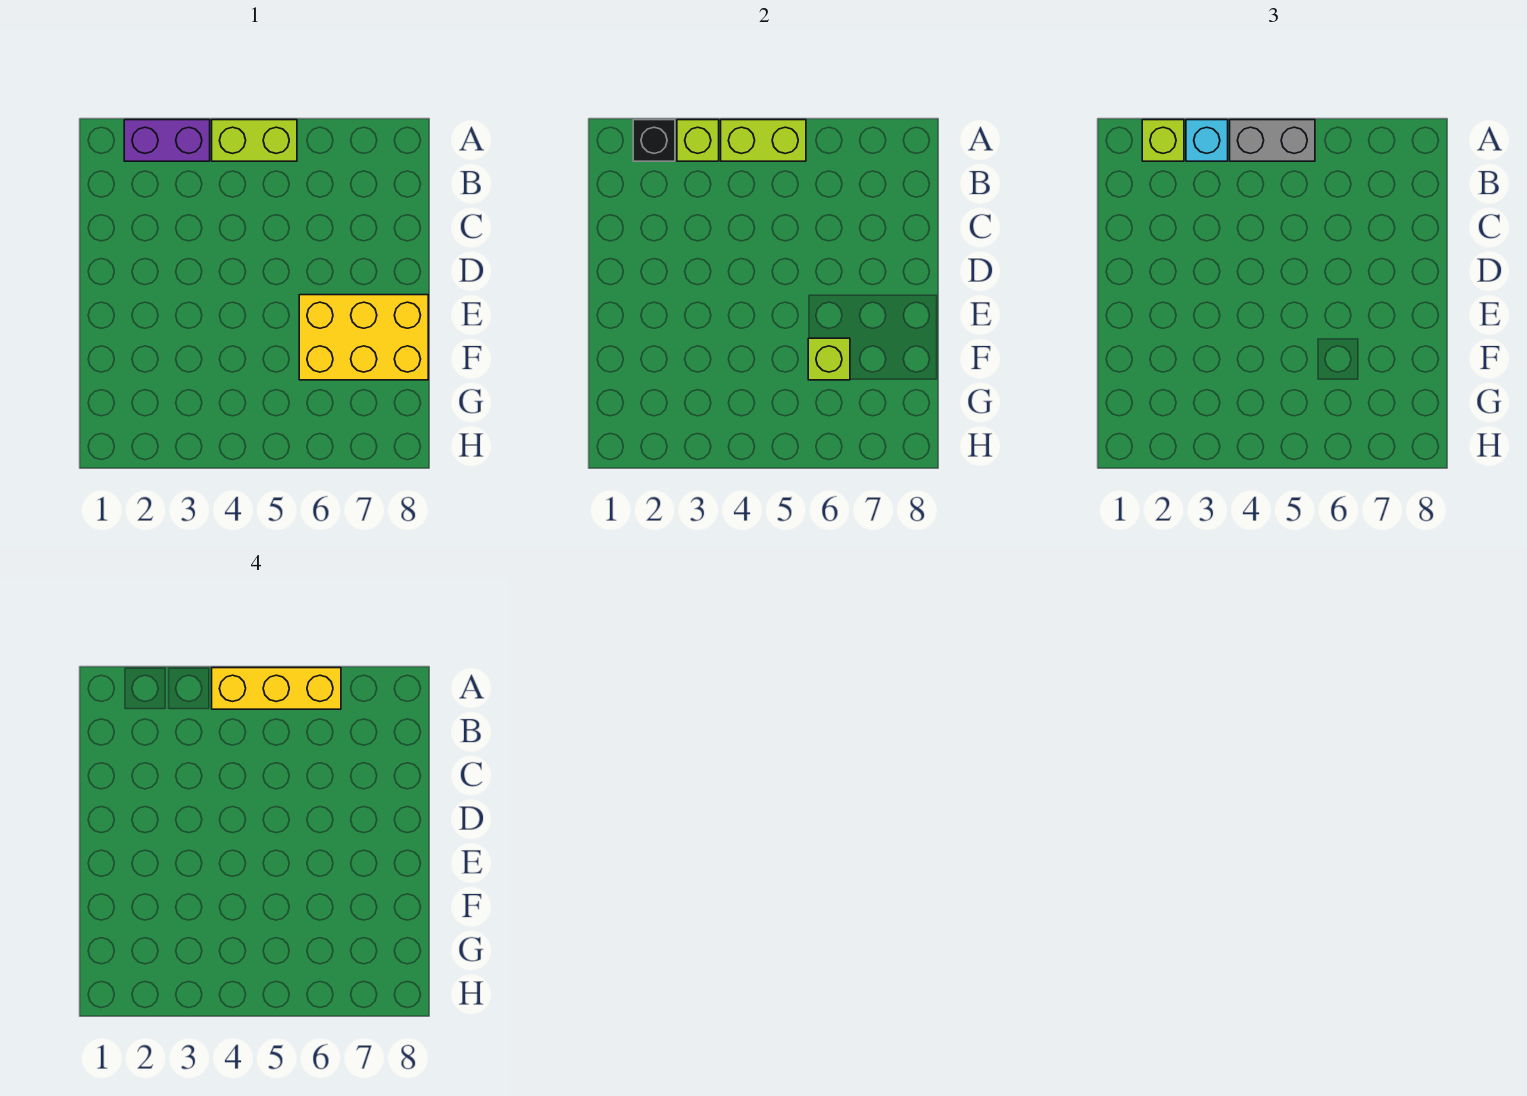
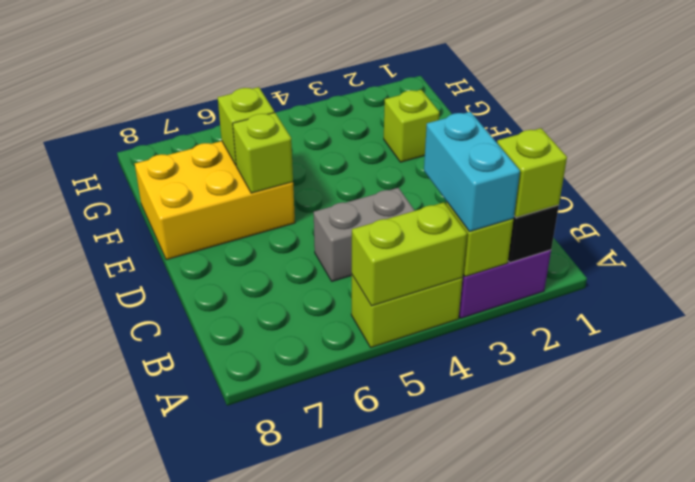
cyan 1x1 brick [1186,120,1228,161] -> cyan 1x2 brick [424,112,520,232]
grey 1x2 brick [1230,120,1315,161] -> grey 1x2 brick moved to [314,188,415,281]
yellow 1x3 brick [212,668,341,709] -> none
none -> lime 1x1 brick [233,113,293,193]
none -> lime 1x1 brick [384,90,439,162]

